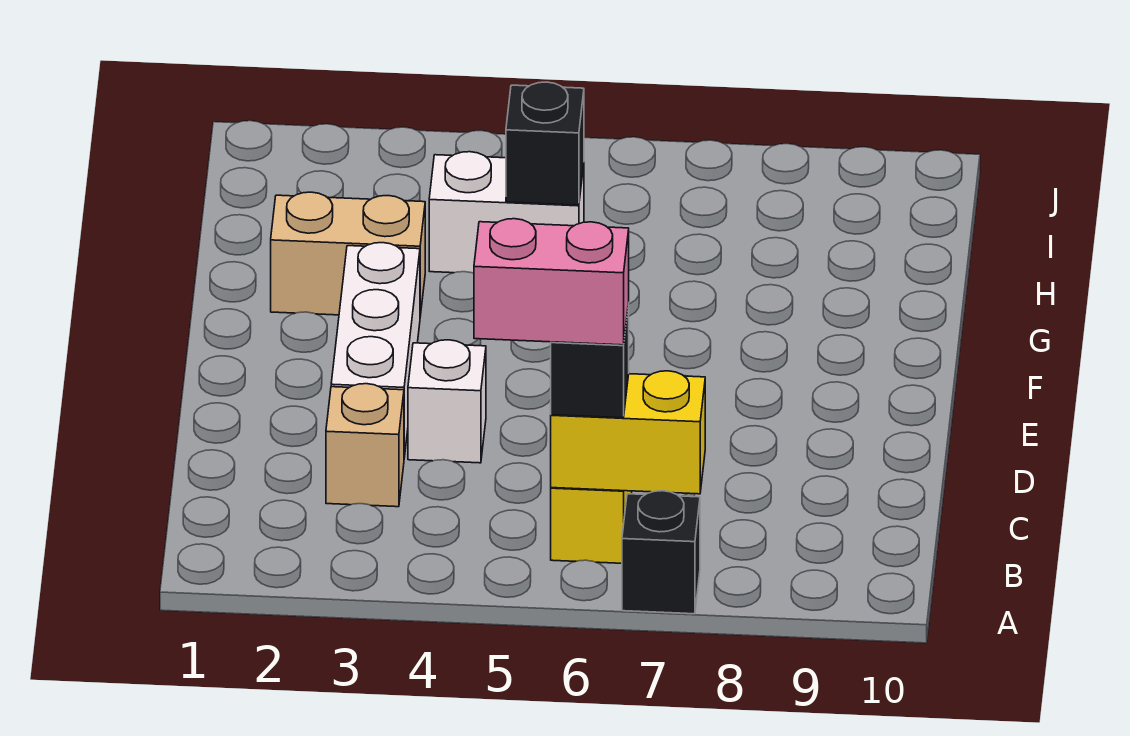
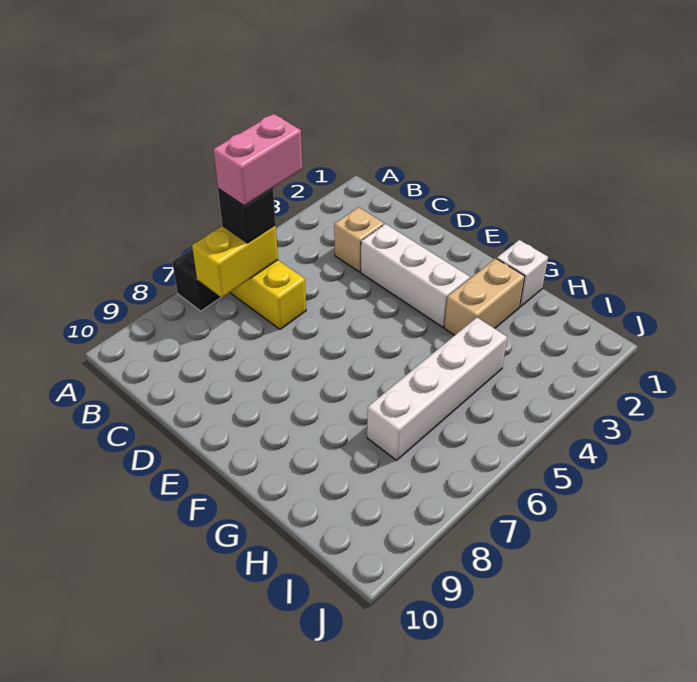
white 1x1 brick [408,340,486,463] -> white 1x1 brick moved to [497,240,548,307]
white 1x2 brick [429,152,584,273] -> white 1x4 brick [367,317,507,460]
black 1x1 brick [506,82,584,205] -> none

